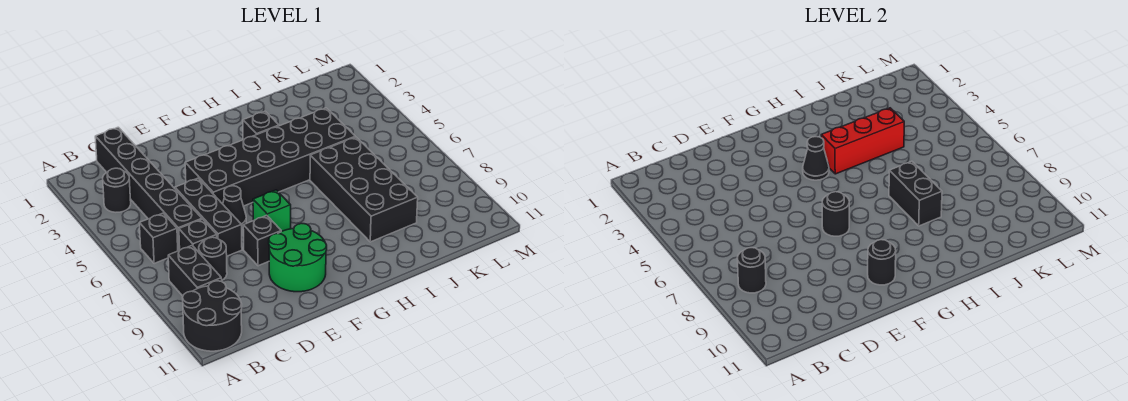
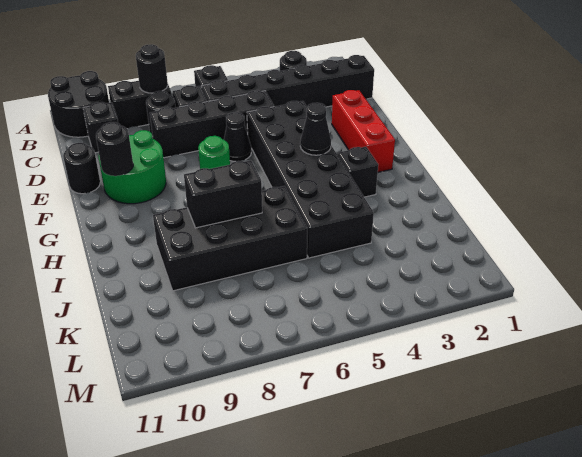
black 1x3 brick [175,178,242,256] -> black 1x4 brick [150,90,274,158]
black 1x1 brick [243,215,281,266] -> black 1x1 brick moved to [83,102,118,153]
green 1x1 brick [253,190,291,231] -> green 1x1 round brick [198,136,230,169]
black 1x1 round brick [822,192,849,236] -> black 1x1 round brick moved to [63,143,100,194]
red 1x3 brick [821,108,904,174] -> red 1x3 brick moved to [332,90,395,172]

